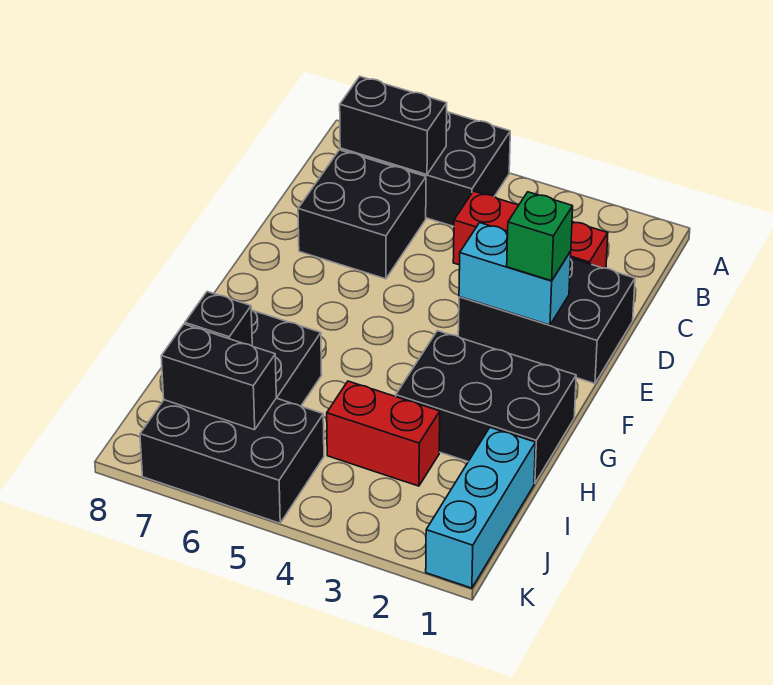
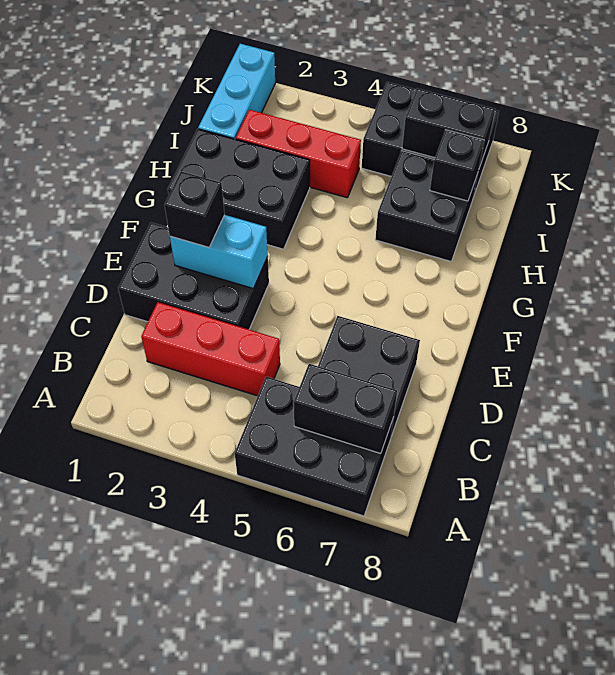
green 1x1 brick [507,192,573,281] -> black 1x1 brick [164,171,225,247]
red 1x2 brick [327,381,440,486] -> red 1x3 brick [236,110,361,198]

